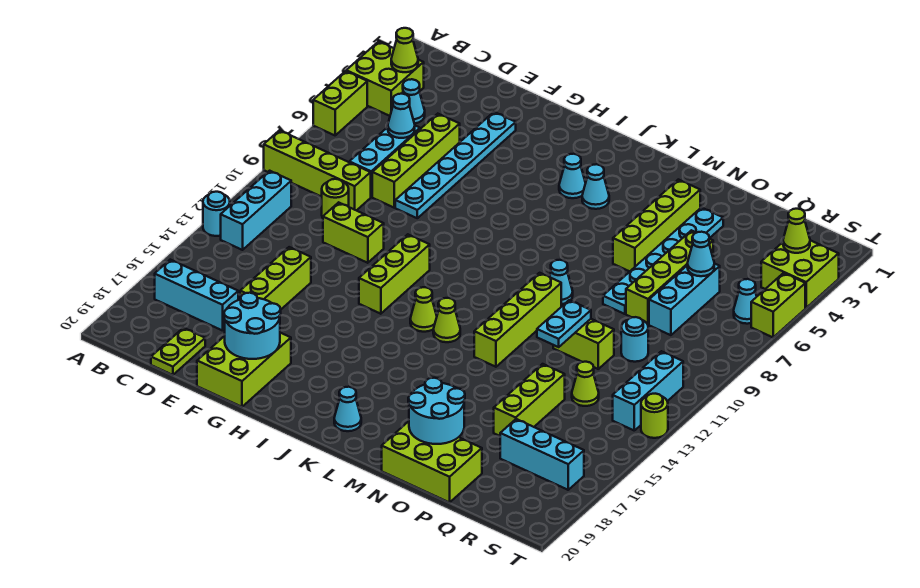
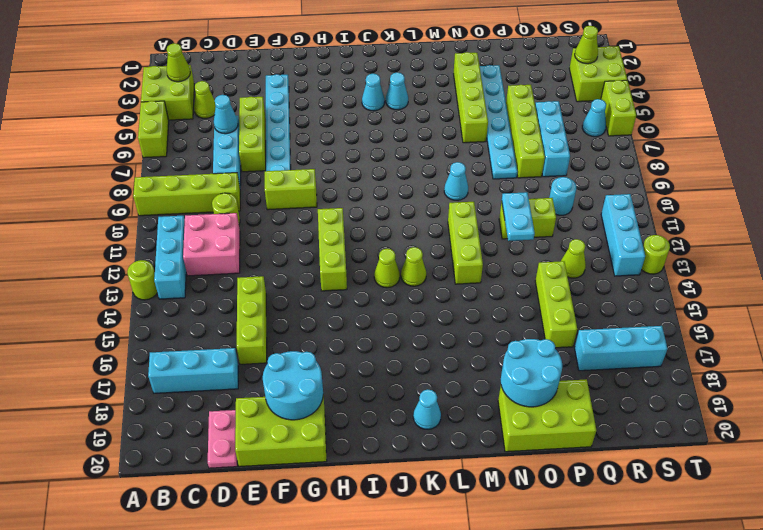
cyan 1x1 round brick [203,192,230,236] -> lime 1x1 round brick [127,260,157,300]
cyan 1x1 cone [402,79,425,124] -> lime 1x1 cone [194,81,216,118]
none -> pink 2x2 brick [183,213,240,276]
lime 1x2 plate [151,328,205,375] -> pink 1x2 plate [208,410,237,468]
lime 1x4 brick [372,114,460,208] -> lime 1x3 brick [239,97,266,172]
lime 1x2 brick [323,202,384,263] -> lime 1x2 brick moved to [265,169,317,210]
lime 2x3 brick [197,333,291,407] -> lime 2x3 brick turned to [235,397,327,467]
lime 1x4 brick [474,273,561,367] -> lime 1x3 brick [448,202,483,284]
cyan 1x1 cone [687,232,714,276] -> none

